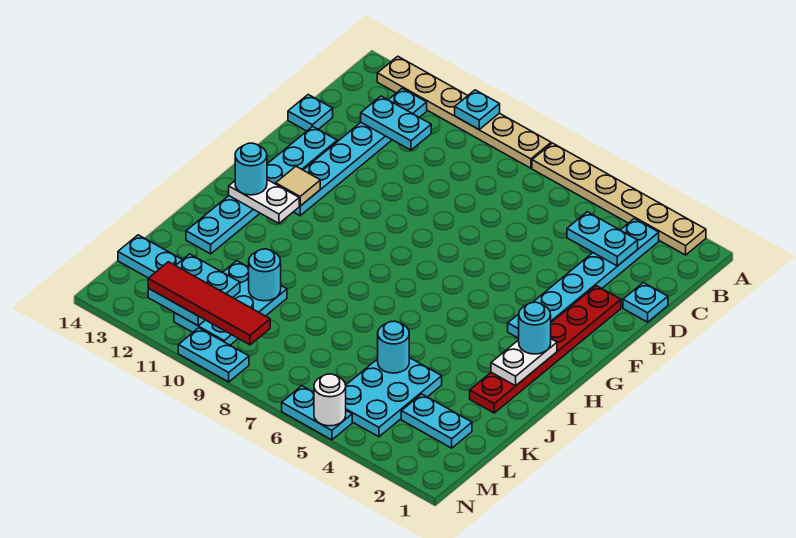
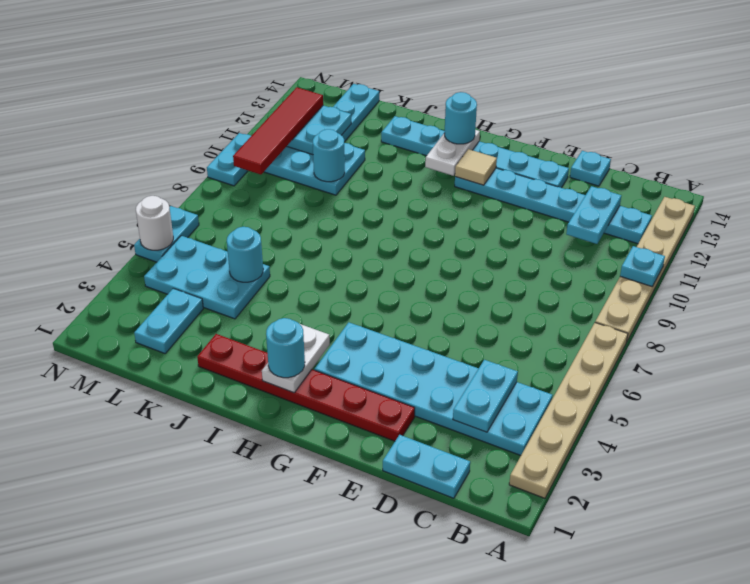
cyan 1x6 plate [508,219,659,338] -> cyan 2x6 plate [314,322,553,455]
cyan 1x1 plate [623,283,668,322] -> cyan 1x2 plate [383,435,470,498]
white 1x2 plate [491,339,557,386] -> white 1x2 plate turned to [262,324,330,393]

